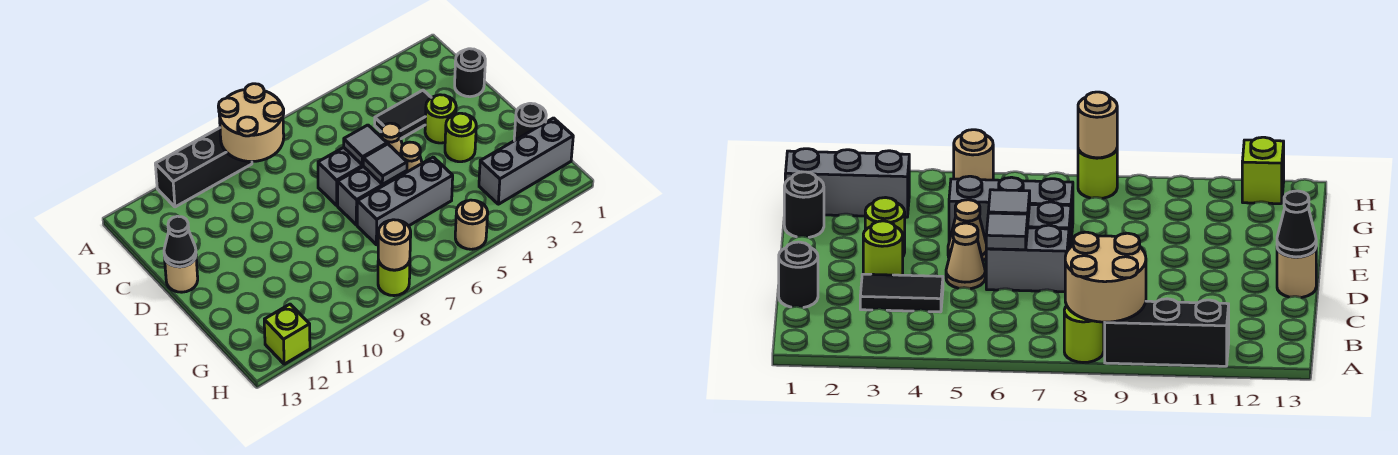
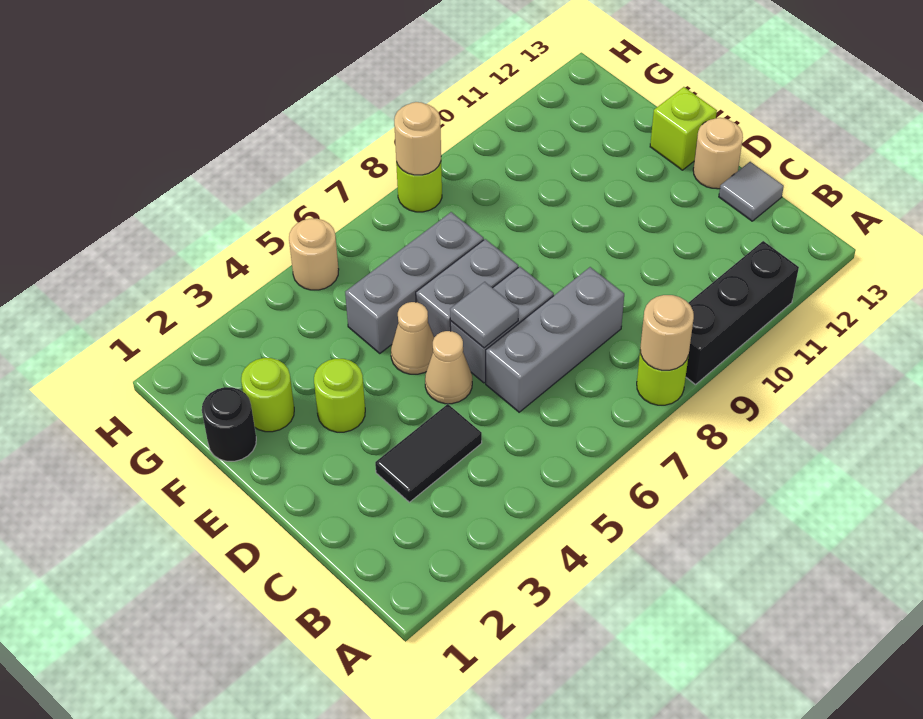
tan 2x2 round brick [218,84,284,162] -> tan 1x1 round brick [640,295,694,370]
black 1x1 round brick [455,49,485,97] -> none
lime 1x1 round brick [425,95,456,143] -> lime 1x1 round brick moved to [241,358,294,432]
black 1x1 cone [164,216,196,267] -> none
grey 1x1 tile [363,144,407,185] -> grey 1x1 tile moved to [719,162,784,221]
grey 1x3 brick [479,118,573,204] -> grey 1x3 brick moved to [486,267,624,412]
lime 1x1 brick [264,304,310,364] -> lime 1x1 brick moved to [650,87,717,170]

